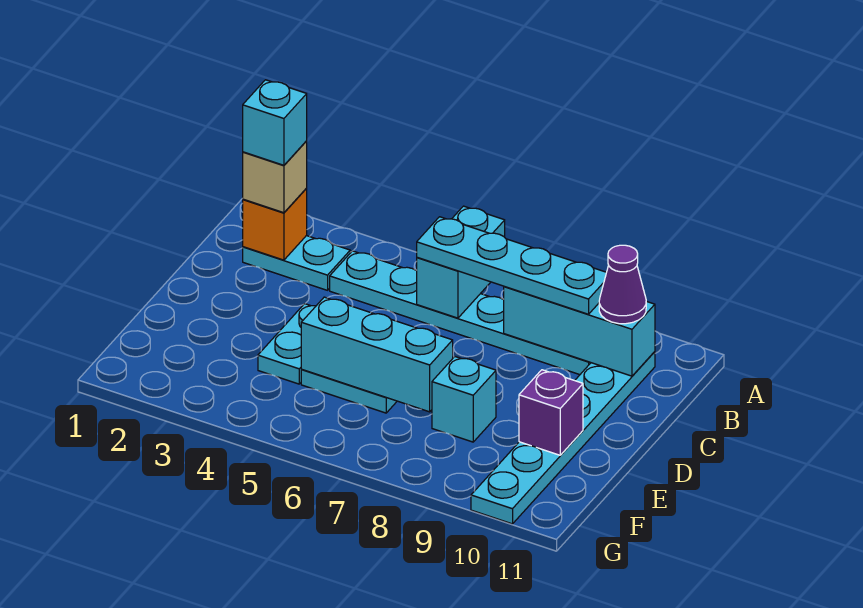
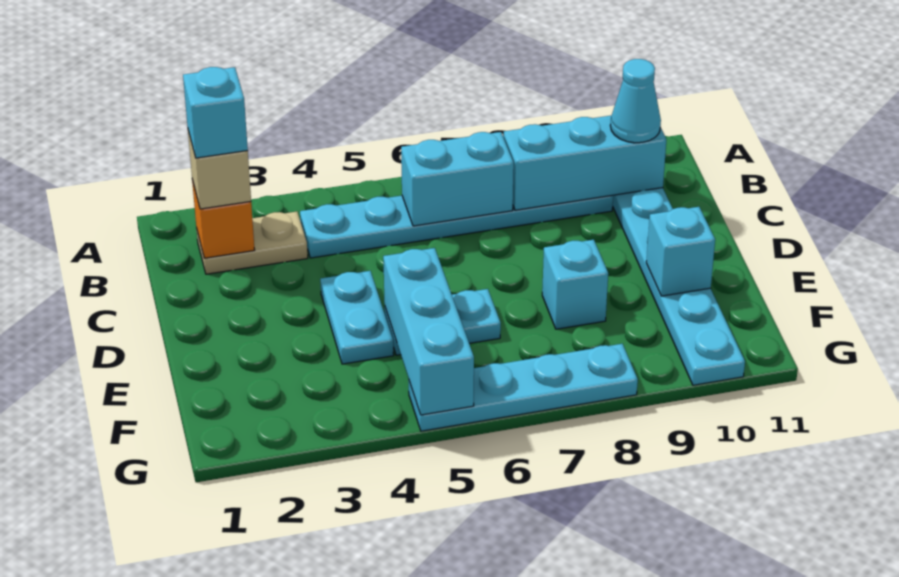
cyan 1x2 brick [416,206,505,318] -> cyan 1x2 brick turned to [401,132,514,226]
cyan 1x2 plate [243,236,350,290] -> tan 1x2 plate [196,212,308,274]
cyan 1x4 plate [417,217,606,314] -> cyan 1x4 plate moved to [409,344,638,431]
purple 1x1 cone [599,245,646,324] -> cyan 1x1 cone [610,59,661,143]
cyan 1x3 brick [301,297,453,412] -> cyan 1x3 brick turned to [383,248,474,415]
purple 1x1 brick [519,370,583,455] -> cyan 1x1 brick [646,207,715,296]

